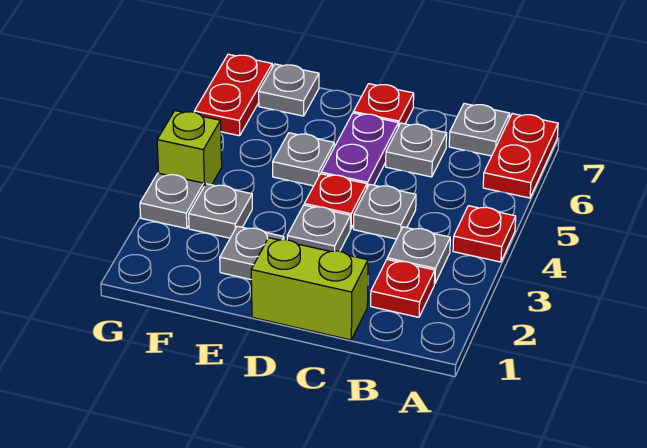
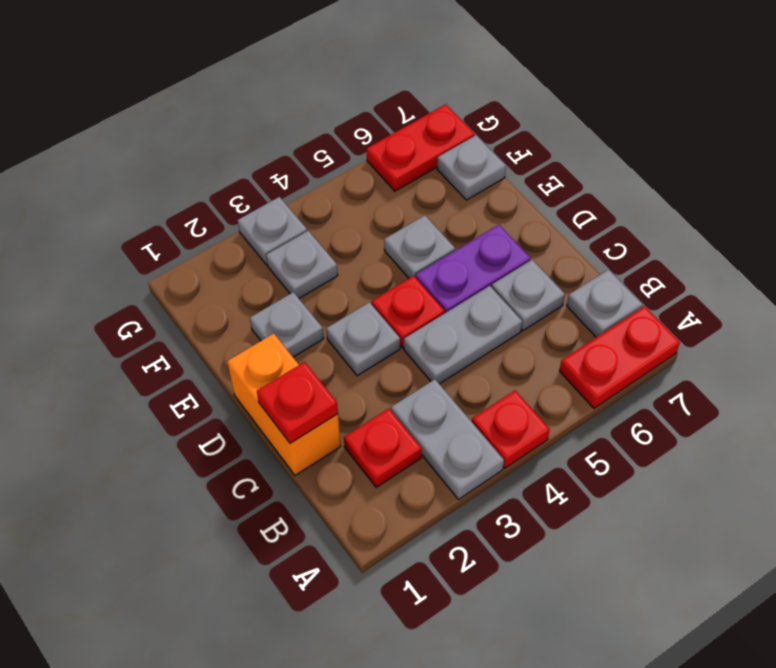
grey 1x1 plate [387,227,450,284] -> grey 1x2 plate [391,379,504,499]
lime 1x2 brick [251,238,368,340] -> orange 1x2 brick [227,334,341,475]
grey 1x1 plate [354,184,416,239] -> grey 1x2 plate [404,286,522,384]
red 1x1 plate [353,84,414,127] -> red 1x1 plate moved to [257,362,338,443]
lime 1x1 brick [157,111,222,186] -> none

